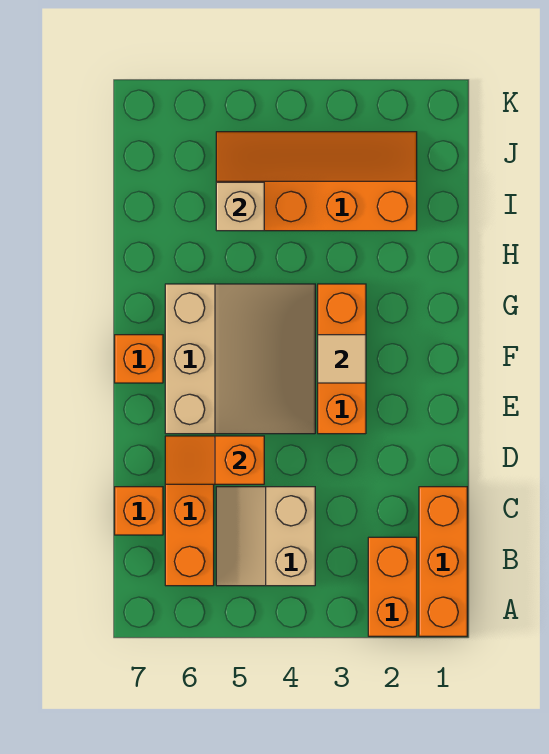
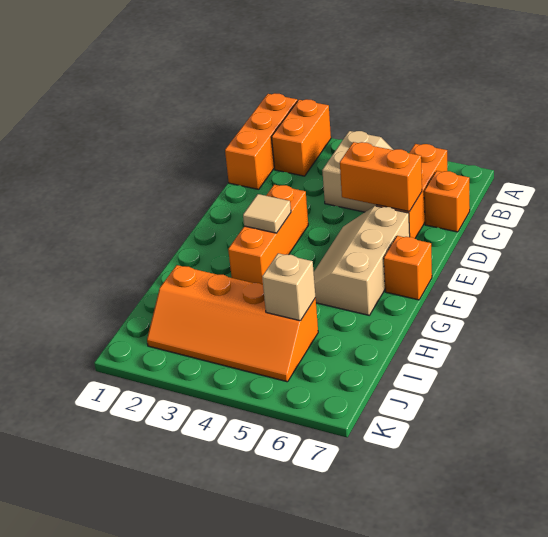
orange 1x2 slope [165,436,264,484] -> orange 1x2 brick [340,142,422,211]
tan 3x3 slope [165,284,315,434] -> tan 2x3 slope [314,206,410,315]

